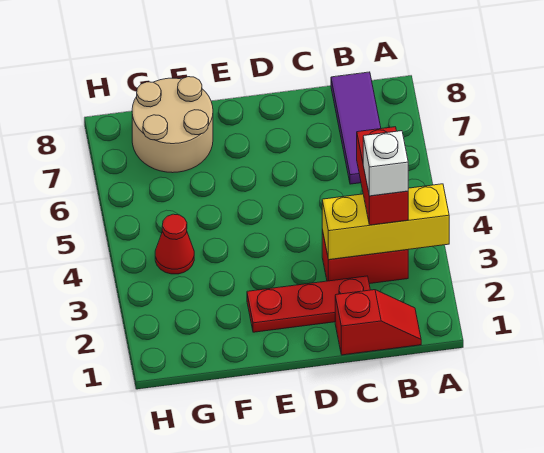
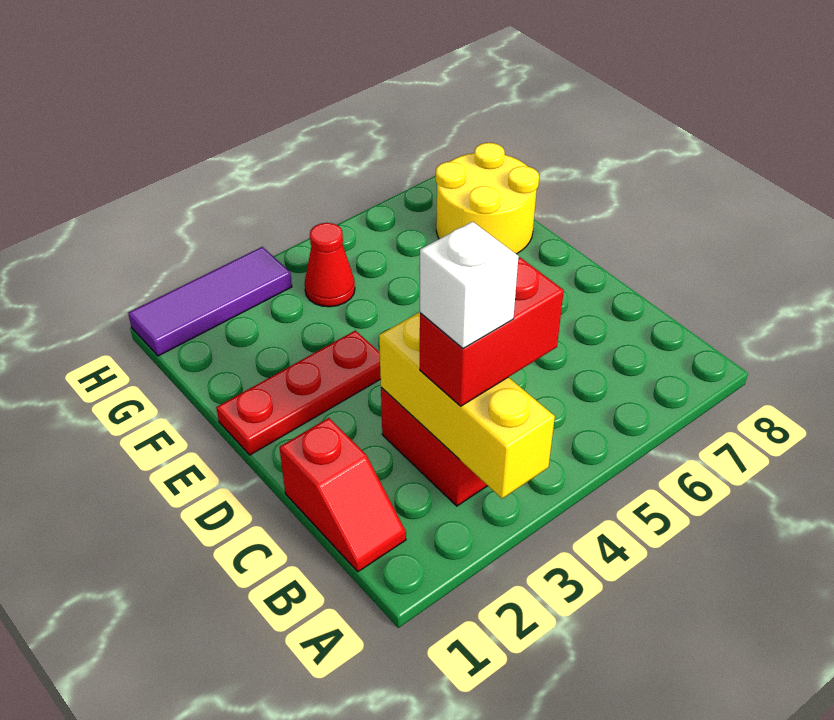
purple 1x3 tile [331,72,381,184] -> purple 1x3 tile moved to [128,247,292,356]
red 1x3 plate [247,276,370,332] -> red 1x3 plate turned to [216,330,381,455]
tan 2x2 round brick [132,77,213,173] -> yellow 2x2 round brick [436,143,539,254]

